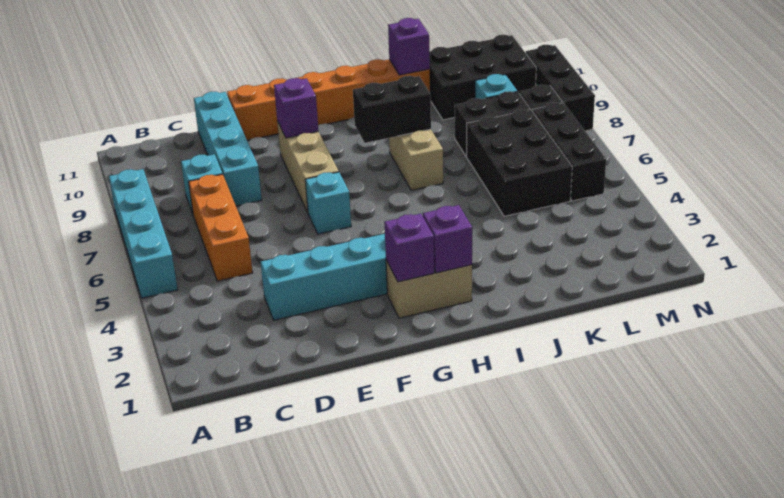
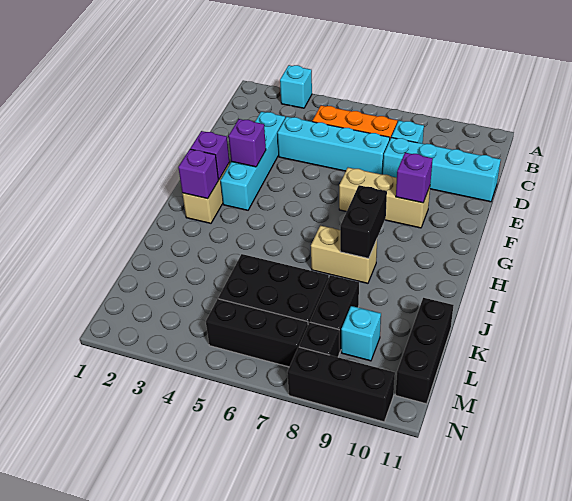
cyan 1x4 brick [109,169,178,298] -> cyan 1x4 brick moved to [277,117,390,175]
orange 1x6 brick [227,59,430,140] -> none
cyan 1x1 brick [305,172,351,234] -> cyan 1x1 brick moved to [280,65,312,108]
purple 1x1 brick [388,18,430,75] -> purple 1x1 brick moved to [229,119,266,167]
black 2x3 brick [429,35,536,120] -> black 1x3 brick [396,298,454,404]

